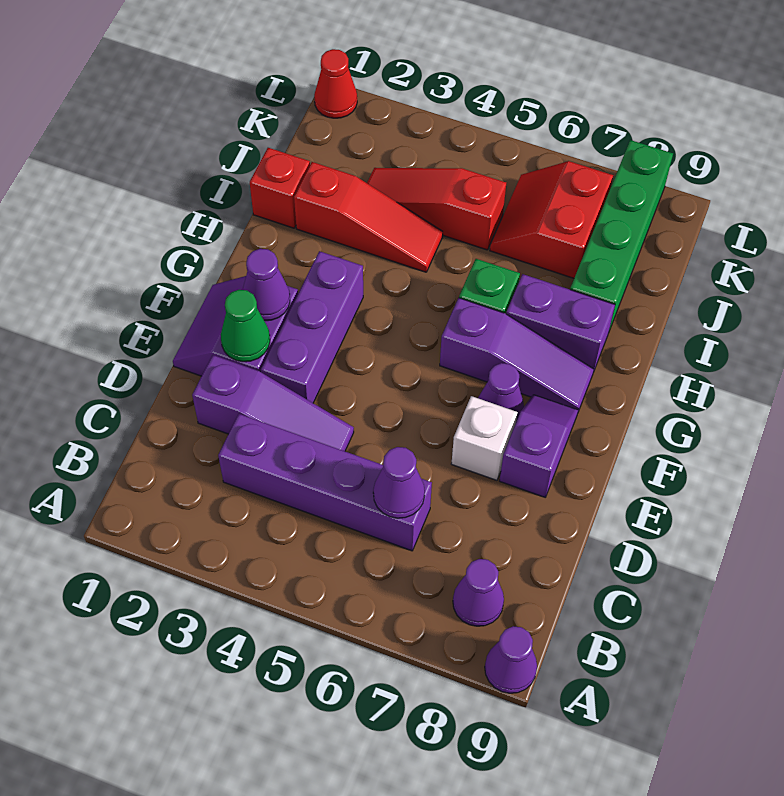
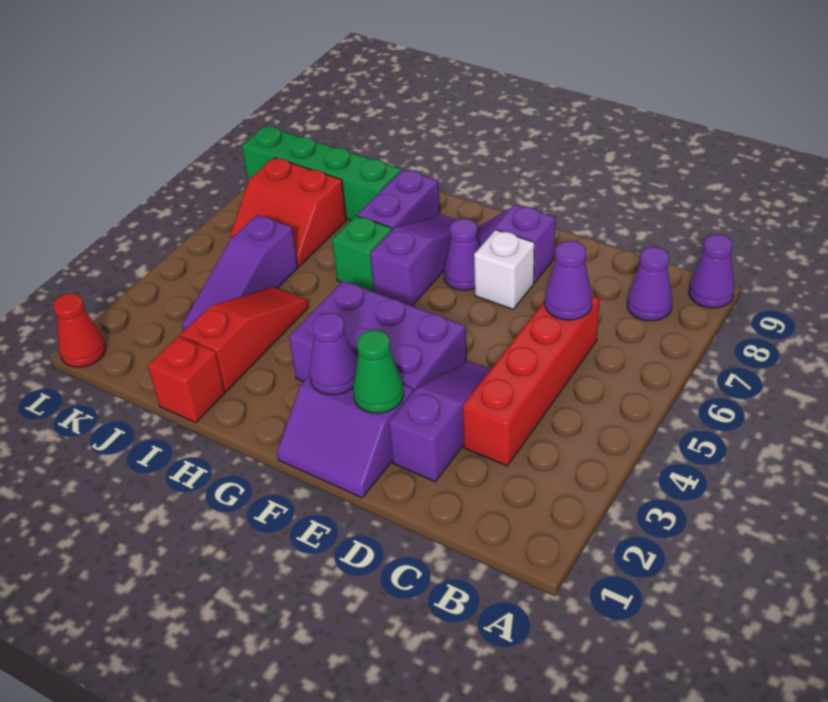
purple 1x4 brick [218,414,432,551] -> red 1x4 brick [462,296,600,466]
purple 1x3 brick [261,251,363,403] -> purple 2x3 brick [289,281,467,391]
red 1x3 slope [367,168,506,250] -> purple 1x3 slope [182,215,298,331]

